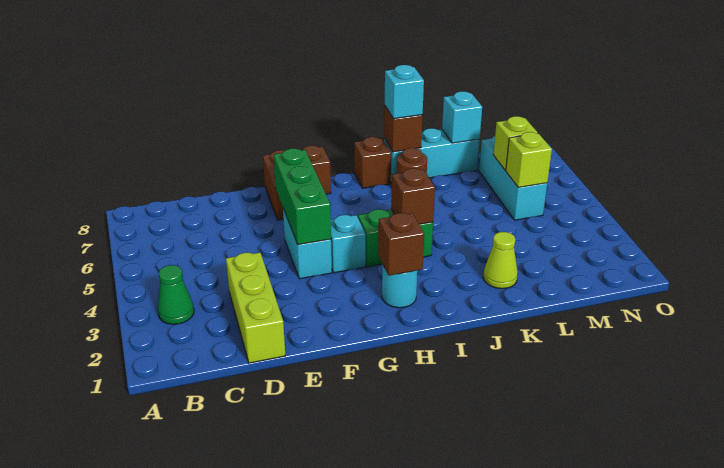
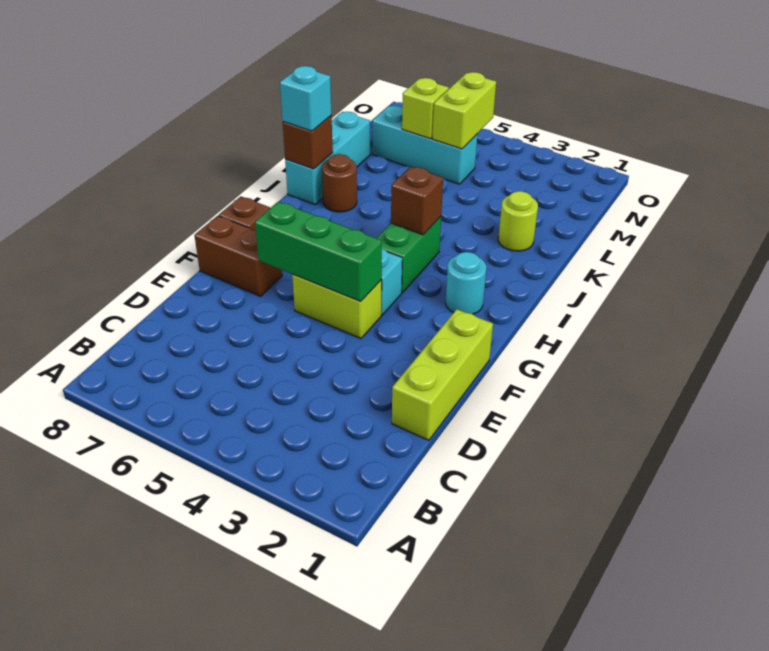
green 1x1 cone [158,265,194,324] -> none
lime 1x3 brick [226,252,285,363] -> lime 1x3 brick turned to [392,309,493,440]
cyan 1x2 brick [283,209,332,279] -> lime 1x2 brick [292,274,382,339]
brown 1x1 brick [378,213,424,275] -> none
brown 1x1 brick [354,137,391,188] -> none
lime 1x1 cone [483,232,518,289] -> lime 1x1 round brick [498,191,538,251]
cyan 1x1 brick [442,91,482,143] -> none
lime 1x1 brick [506,132,552,187] -> lime 1x2 brick [432,72,496,149]

